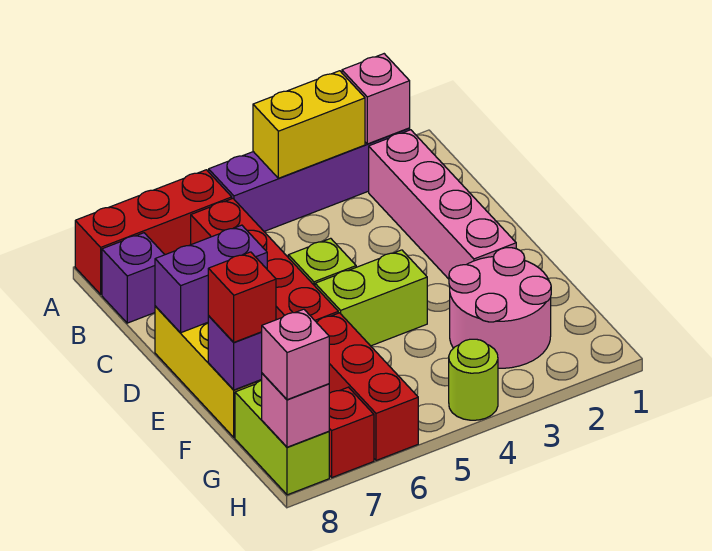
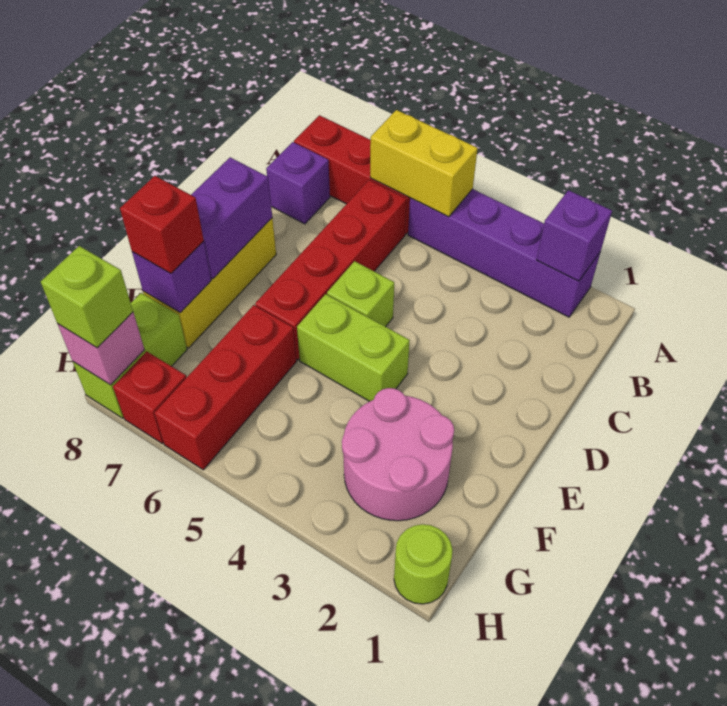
pink 1x1 brick [342,54,410,144] -> purple 1x1 brick [537,190,612,281]
yellow 1x2 brick [253,71,365,178] -> yellow 1x2 brick moved to [370,110,478,217]
pink 1x4 brick [369,130,516,279] -> none
purple 1x2 brick [155,225,267,333] -> purple 1x2 brick turned to [191,157,272,279]
lime 1x1 round brick [449,339,498,420] -> lime 1x1 round brick moved to [394,524,453,604]
pink 1x1 brick [262,309,329,400] -> lime 1x1 brick [41,246,133,348]

